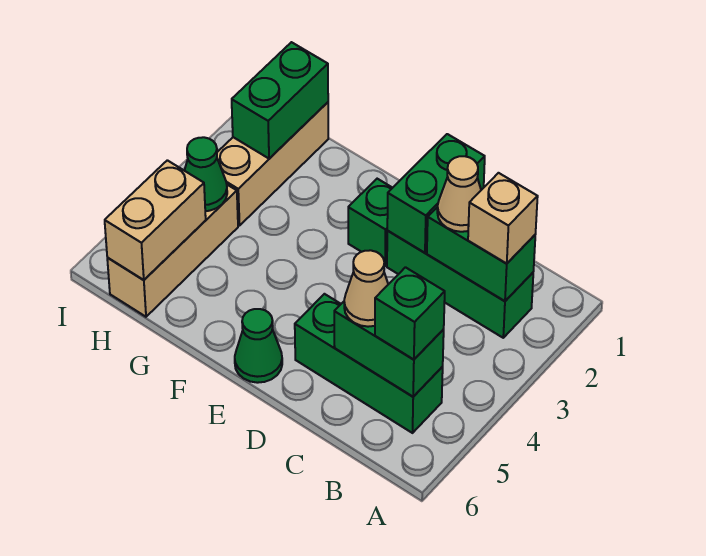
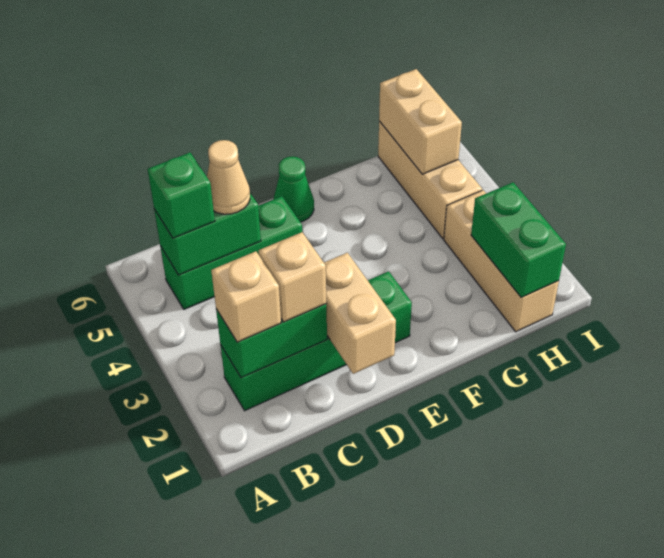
tan 1x1 cone [437,156,481,232] -> tan 1x1 brick [259,232,326,322]
green 1x2 brick [387,134,485,253] -> tan 1x2 brick [324,253,396,374]
green 1x1 cone [184,137,227,211] -> none

